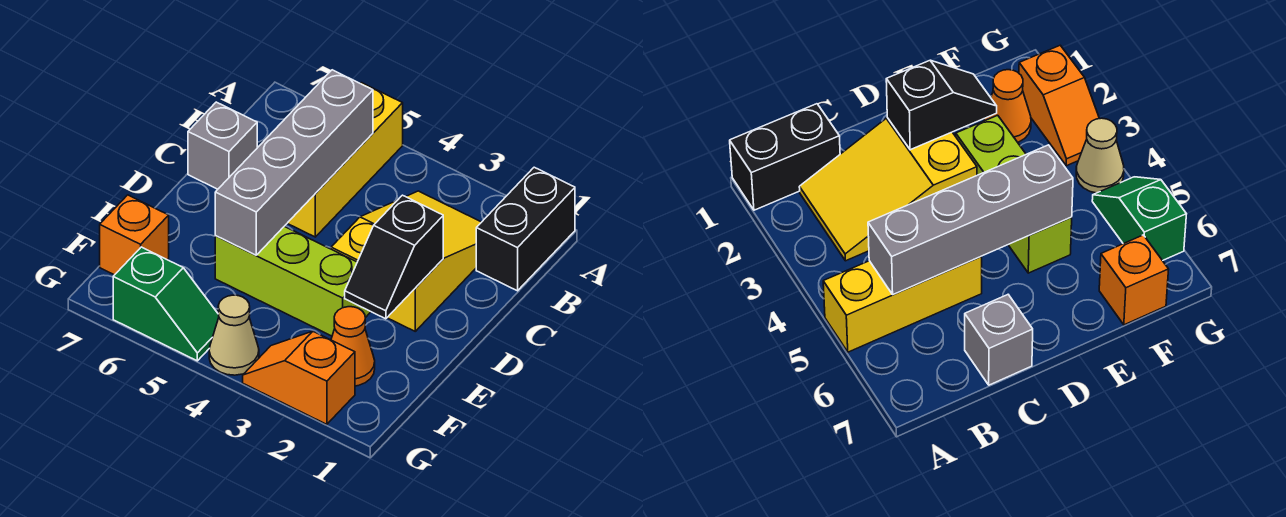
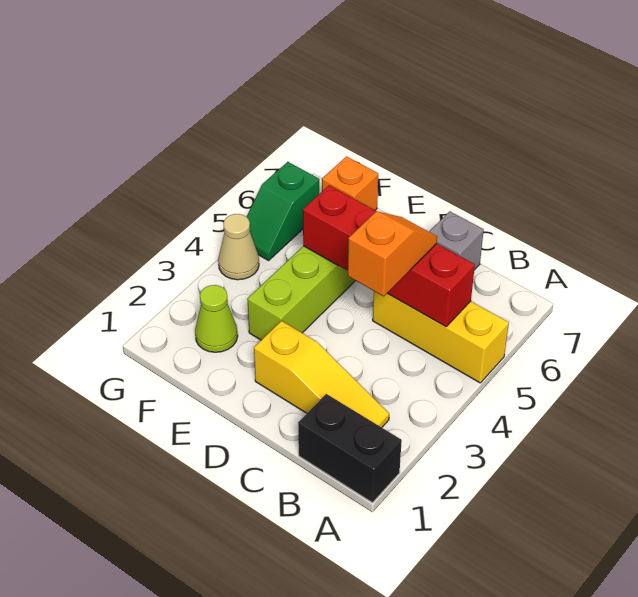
yellow 2x3 slope [331,191,481,331] -> yellow 1x3 slope [254,321,389,427]
grey 1x4 brick [215,70,373,255] -> red 1x4 brick [303,185,475,327]
black 1x2 slope [345,195,443,319] -> none
orange 1x1 cone [331,307,375,386] -> lime 1x1 cone [195,285,238,352]
orange 1x2 slope [243,331,355,424] -> orange 1x2 slope moved to [348,211,437,296]

